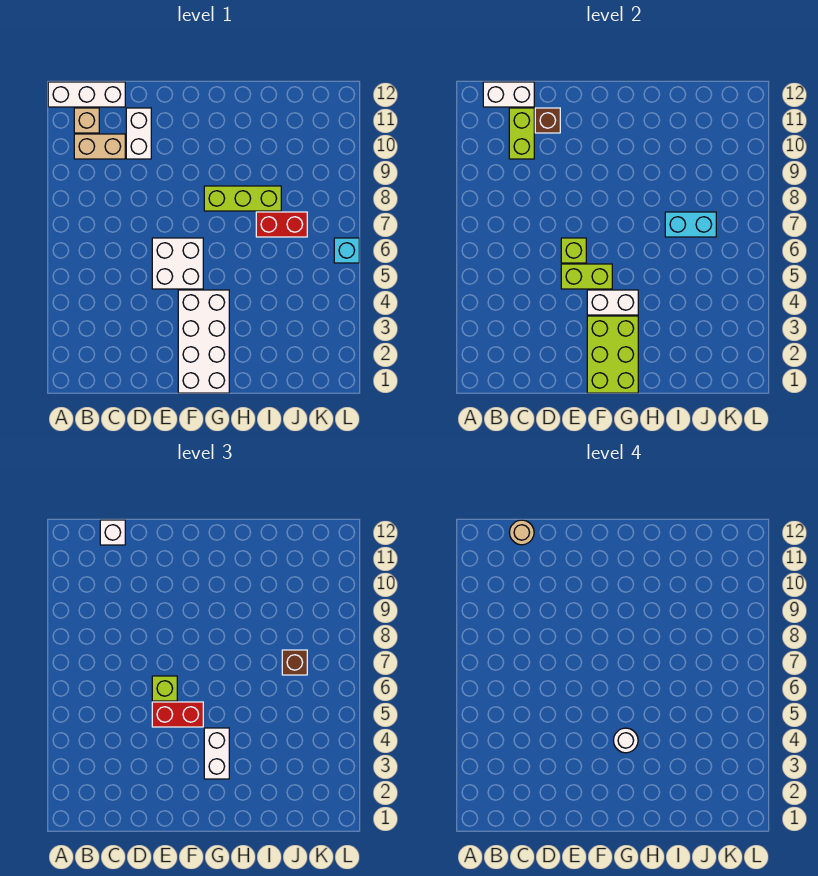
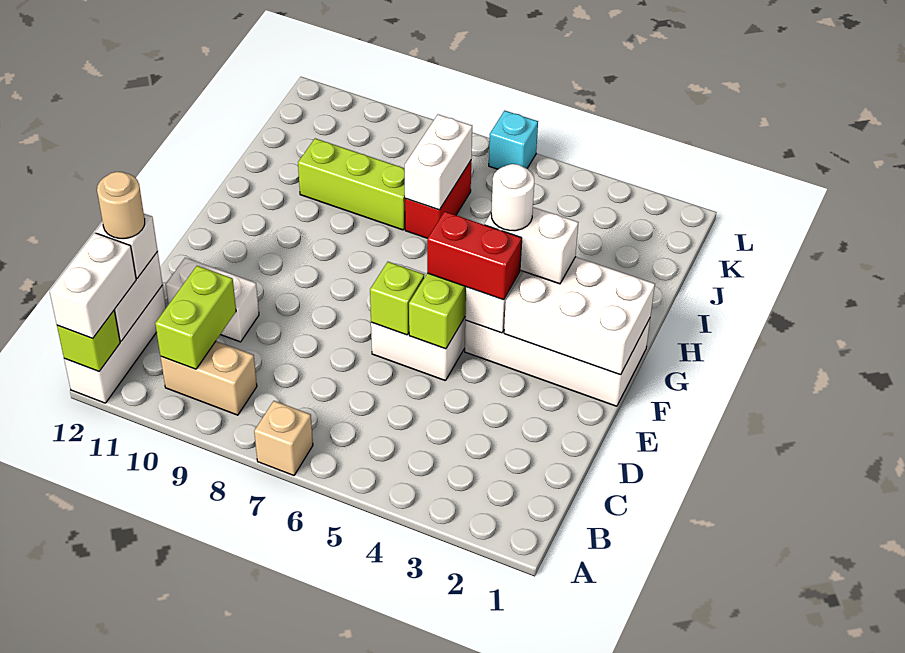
none -> white 1x2 brick [50,233,136,338]
tan 1x2 brick [74,134,125,159] -> tan 1x2 brick turned to [160,341,257,415]
tan 1x1 brick [74,108,99,133] -> tan 1x1 brick moved to [254,401,313,476]
lime 1x2 brick [509,108,534,159] -> lime 1x2 brick turned to [155,266,236,369]
brown 1x1 brick [535,108,560,133] -> none
red 1x2 brick [152,702,203,727] -> red 1x2 brick turned to [427,212,522,300]
lime 1x1 brick [152,676,177,701] -> lime 1x1 brick moved to [57,311,120,371]
lime 2x3 brick [587,316,638,393] -> white 2x3 brick [504,257,655,375]
lime 1x3 brick [204,186,281,211] -> lime 1x3 brick turned to [298,138,405,230]
cyan 1x2 brick [665,212,716,237] -> white 1x2 brick [405,115,472,210]
brown 1x1 brick [282,650,307,675] -> none

